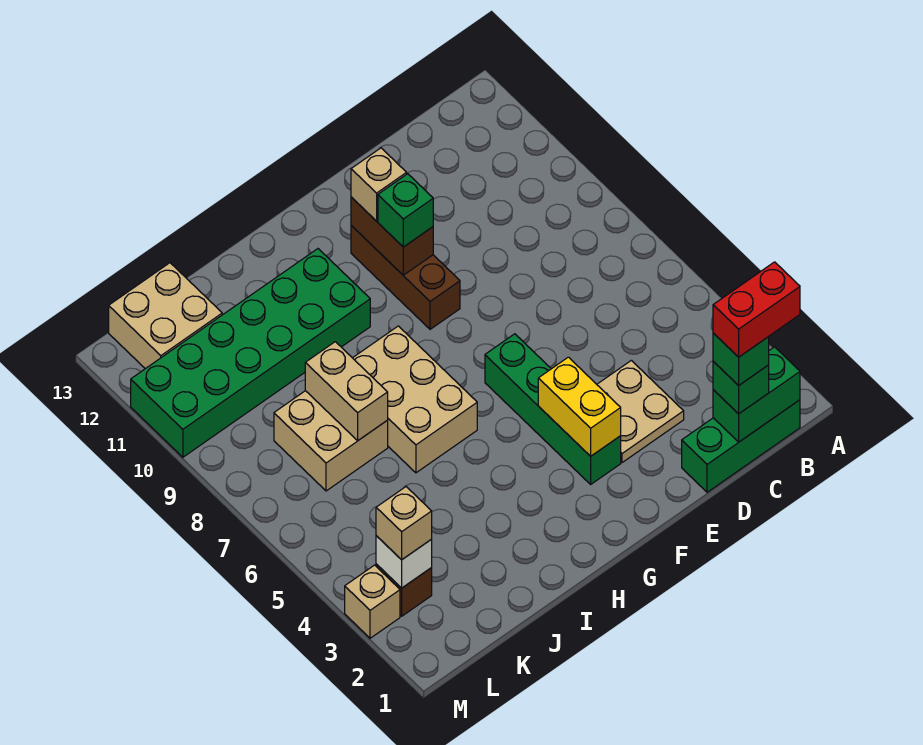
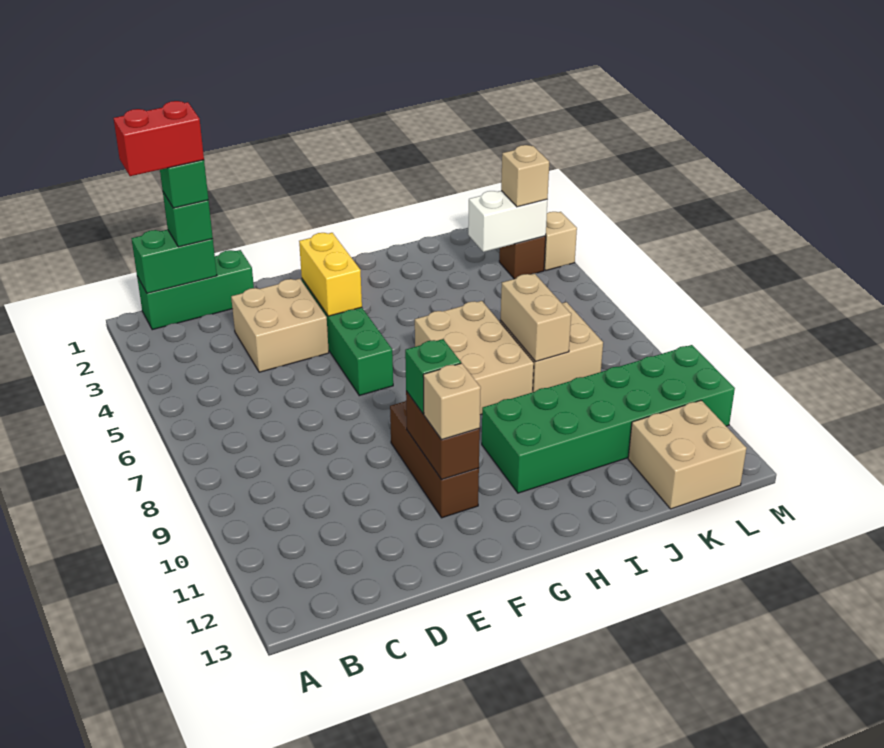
tan 2x2 plate [597,360,684,463] -> tan 2x2 brick [231,279,329,372]
white 1x1 brick [376,536,432,588] -> white 1x2 brick [468,191,547,252]

